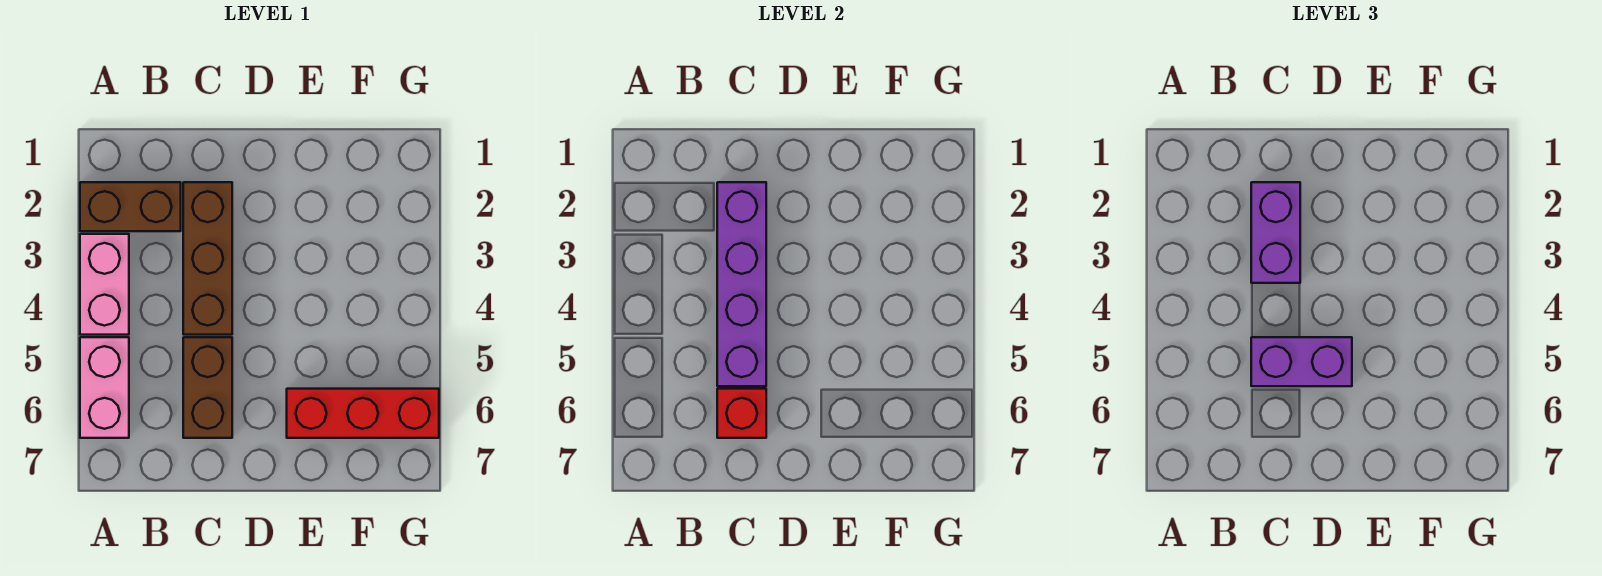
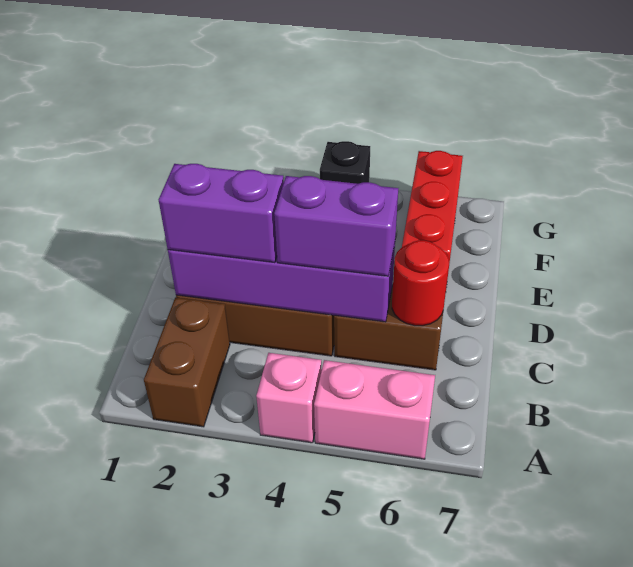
pink 1x2 brick [80,234,129,335] -> pink 1x1 brick [256,353,322,443]
purple 1x2 brick [1251,337,1352,386] -> purple 1x2 brick turned to [274,176,398,276]
red 1x1 brick [717,389,766,438] -> red 1x1 round brick [392,240,449,326]
none -> black 1x1 brick [320,141,370,184]

